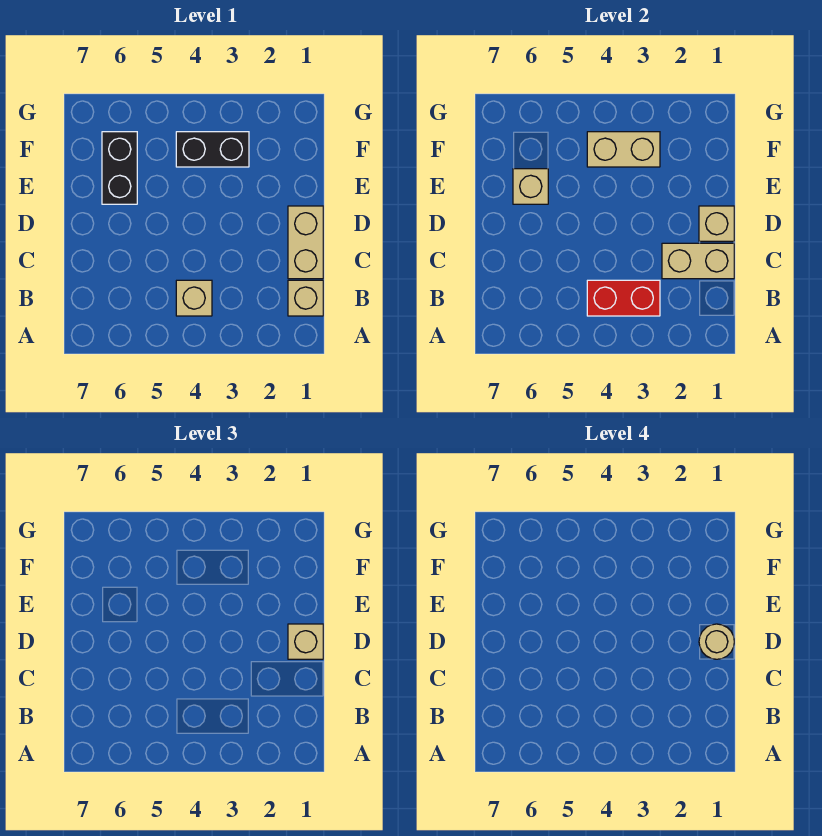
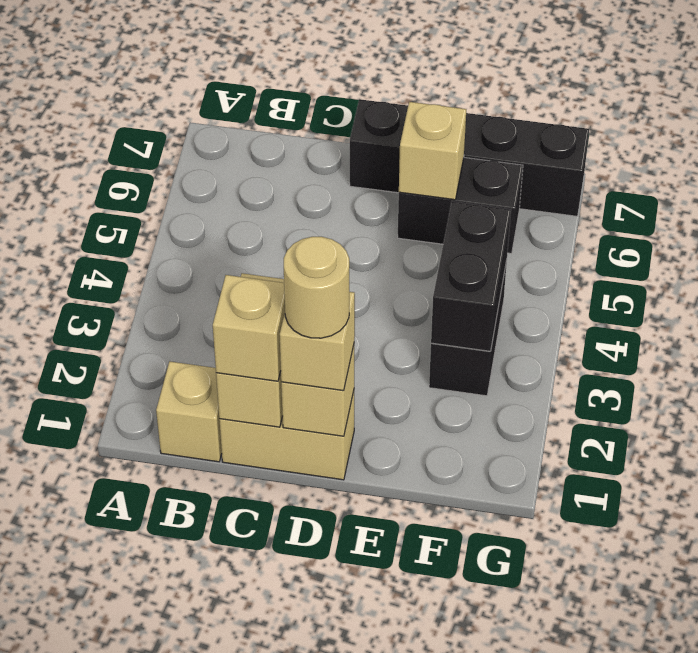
red 1x2 brick [587,280,660,316] -> none
tan 1x1 brick [176,280,212,316] -> tan 1x1 brick moved to [213,275,285,381]
none -> black 1x4 brick [350,99,589,216]
tan 1x2 brick [587,132,660,167] -> black 1x2 brick [431,202,511,351]

